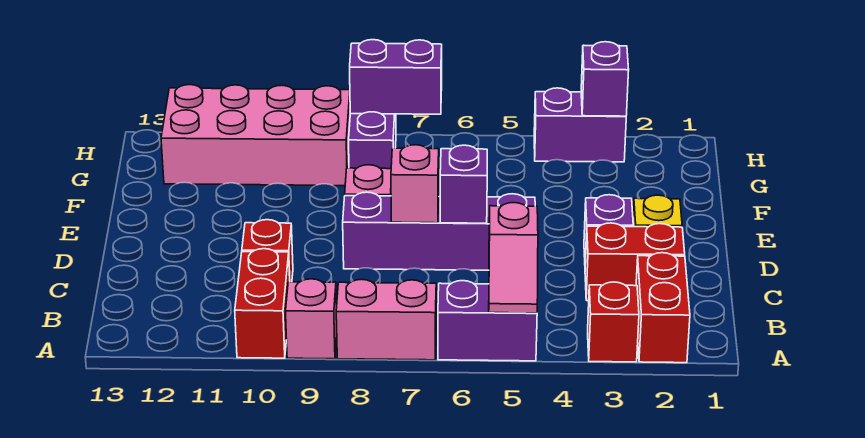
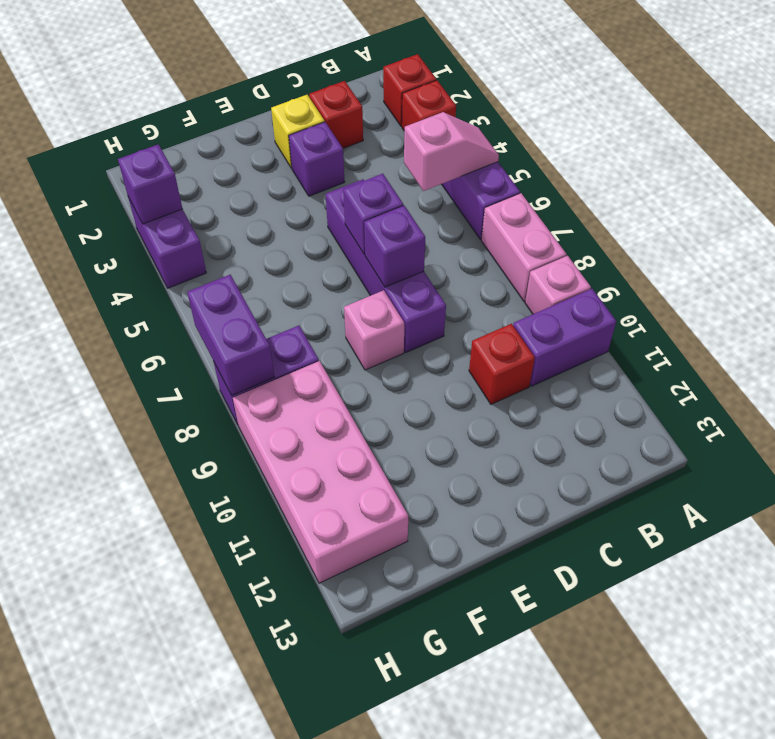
red 1x2 brick [636,253,690,363] -> red 1x1 brick [383,54,436,126]
red 1x2 brick [235,249,290,358] -> purple 1x2 brick [513,289,616,386]
red 1x2 brick [585,223,685,301] -> red 1x1 brick [309,81,363,148]
pink 1x1 brick [391,145,439,223] -> purple 1x1 brick [364,206,425,287]

